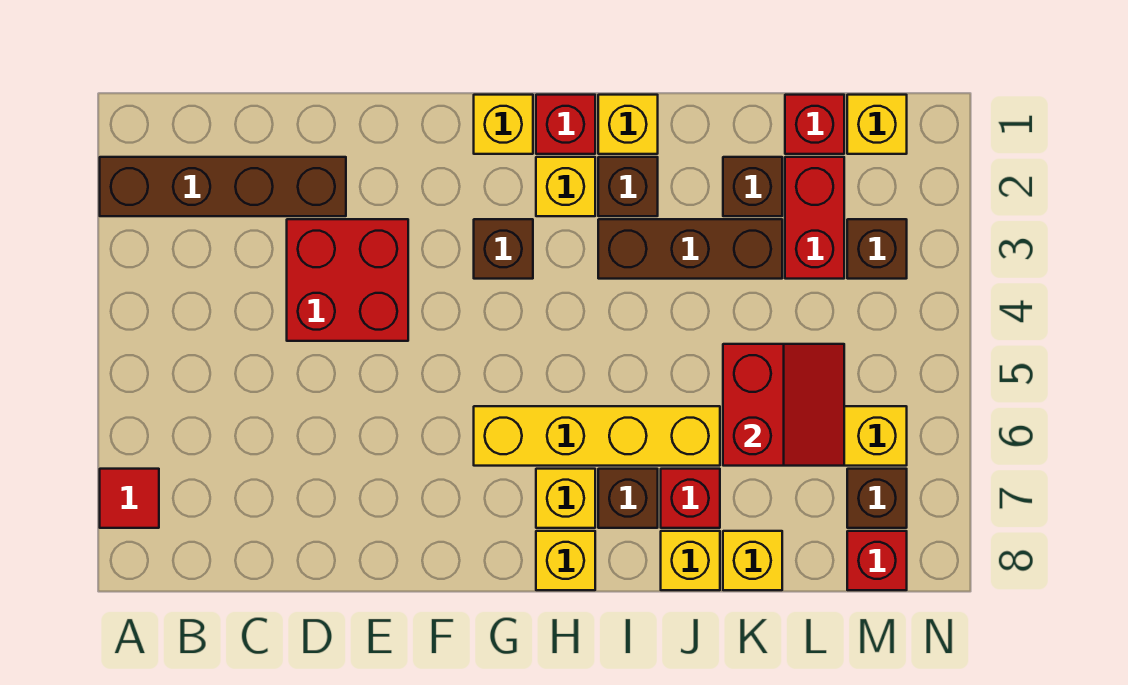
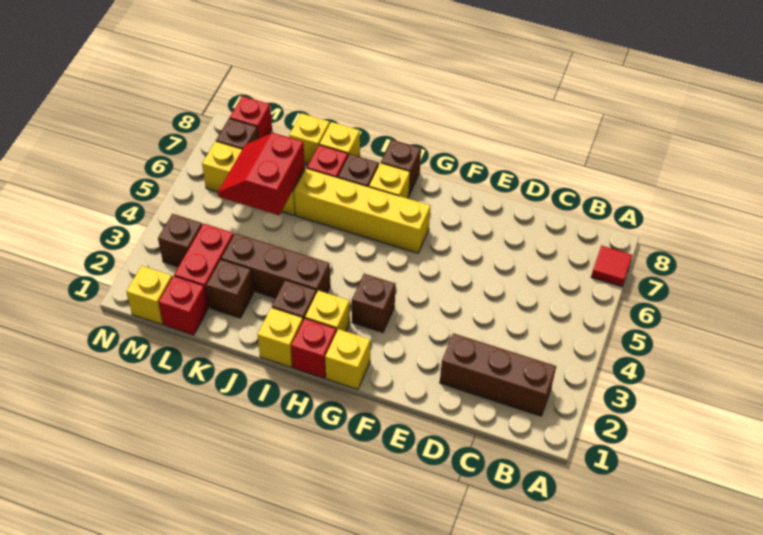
brown 1x4 brick [100,157,346,216] -> brown 1x3 brick [440,333,556,416]
red 2x2 brick [287,219,408,341] -> none
yellow 1x1 brick [536,531,595,590] -> brown 1x1 brick [381,140,421,195]

